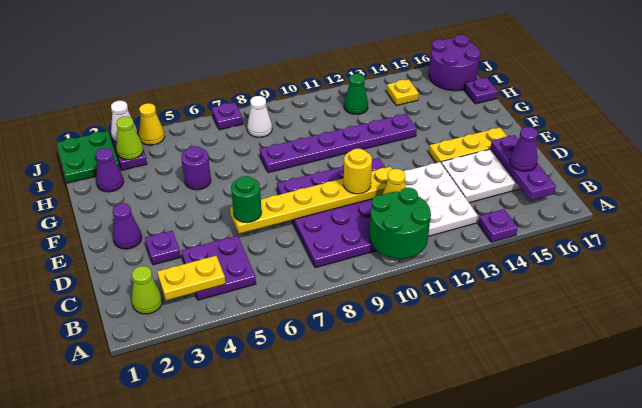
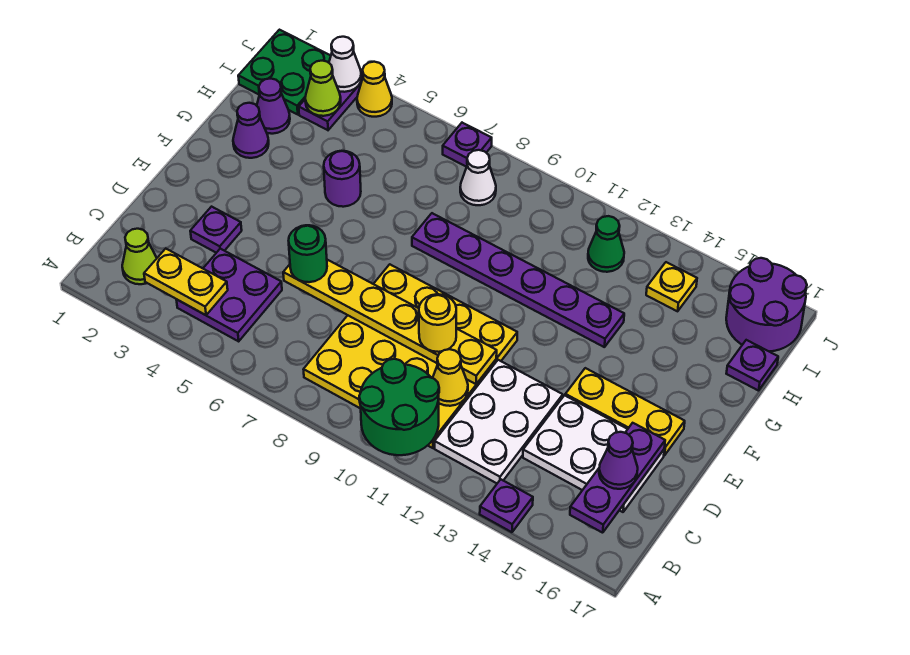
purple 4x4 plate [277,158,385,268] -> yellow 4x4 plate [303,264,517,448]
purple 1x1 cone [113,203,142,249] -> purple 1x1 cone moved to [233,103,269,158]

